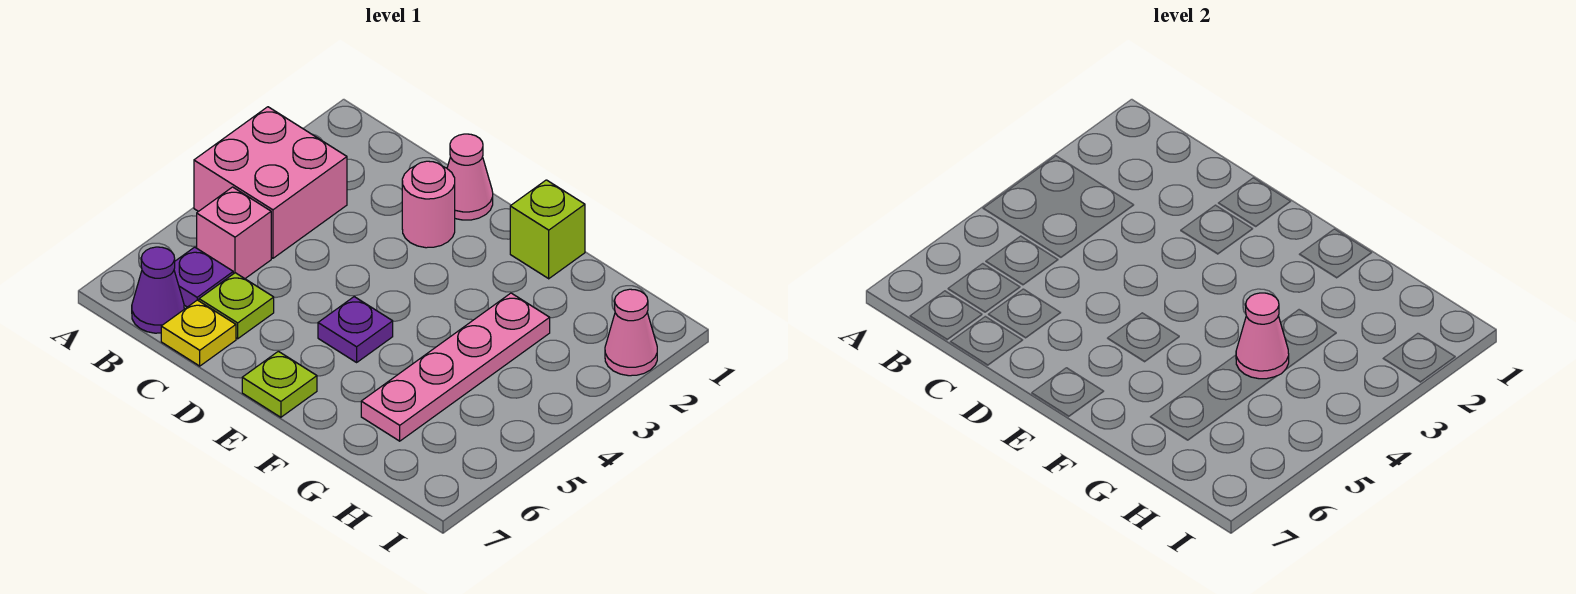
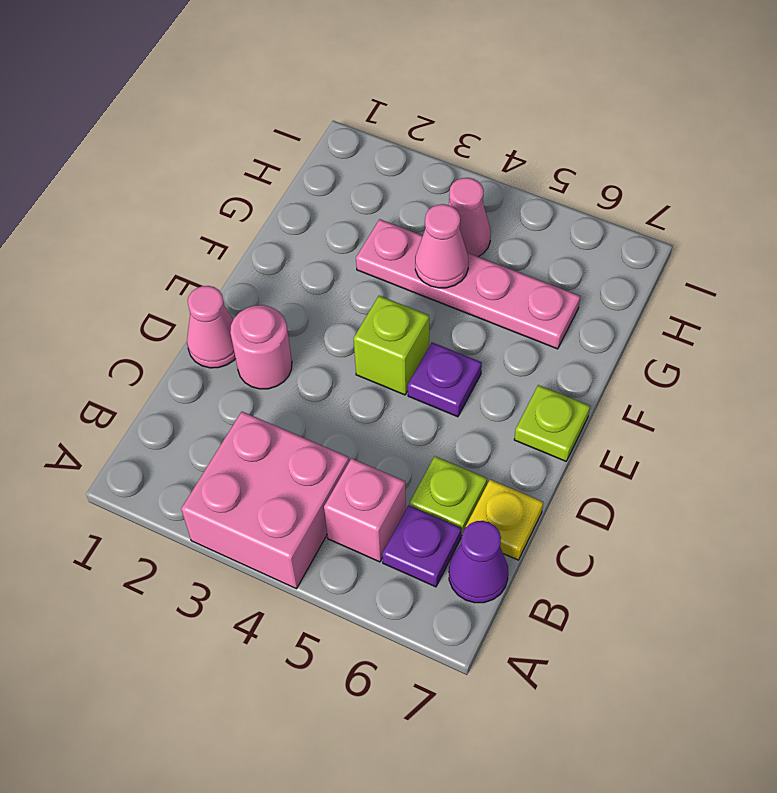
lime 1x1 brick [510,180,585,279] -> lime 1x1 brick moved to [354,296,429,395]
pink 1x1 cone [605,289,657,376] -> pink 1x1 cone moved to [448,178,491,257]

